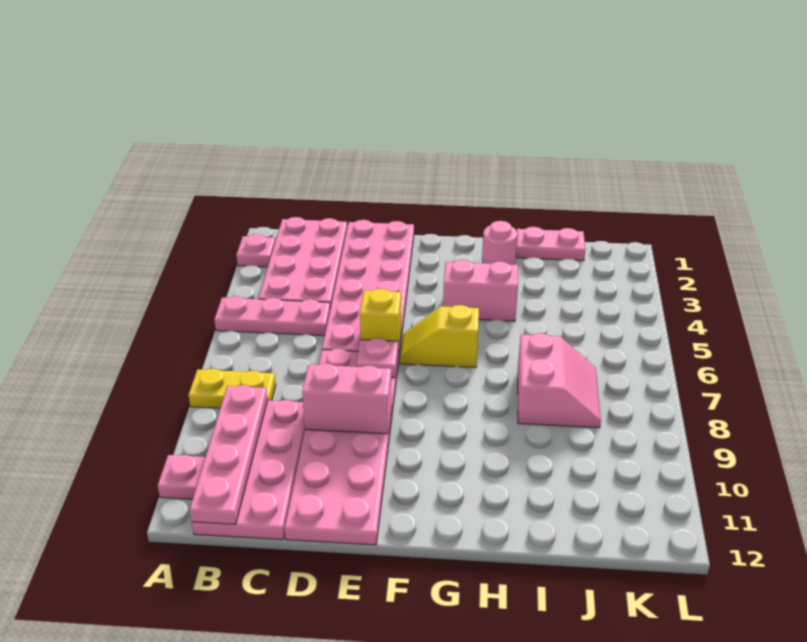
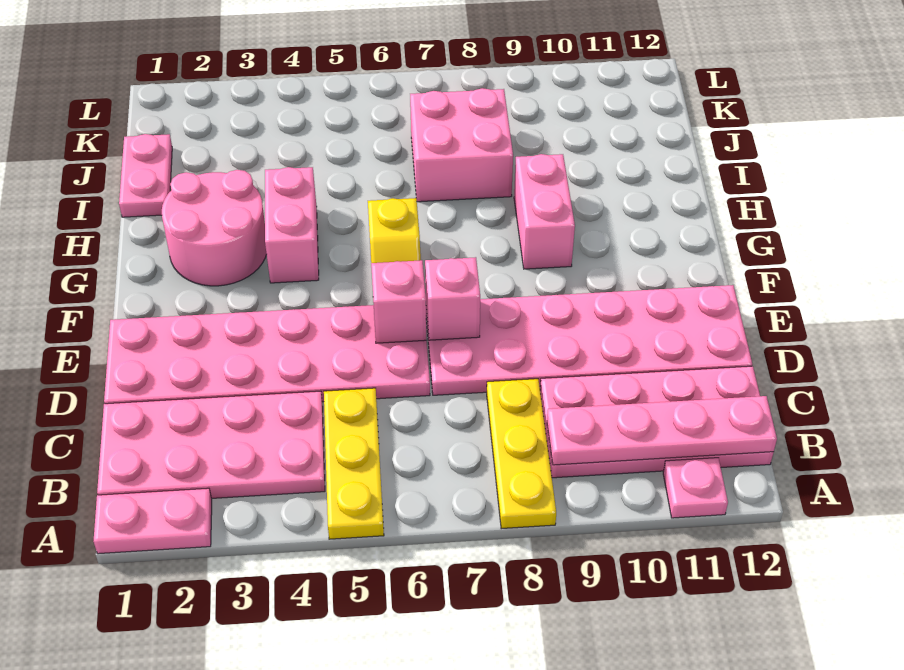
pink 1x1 plate [236,234,275,267] -> pink 1x2 plate [93,488,212,554]
pink 1x3 plate [214,296,330,336] -> yellow 1x3 plate [324,388,384,539]
yellow 1x2 plate [189,369,276,408] -> yellow 1x3 plate [487,379,556,529]
pink 1x2 brick [302,363,392,434] -> pink 1x2 brick moved to [514,154,575,269]
yellow 1x1 brick [360,289,401,350] -> pink 1x1 brick [371,260,426,343]
pink 1x1 plate [356,338,398,378] -> pink 1x1 brick [425,257,480,340]
pink 1x1 round brick [482,221,517,265] -> pink 2x2 round brick [162,170,267,286]
pink 2x2 slope [518,333,601,428] -> pink 2x2 brick [410,88,513,202]

